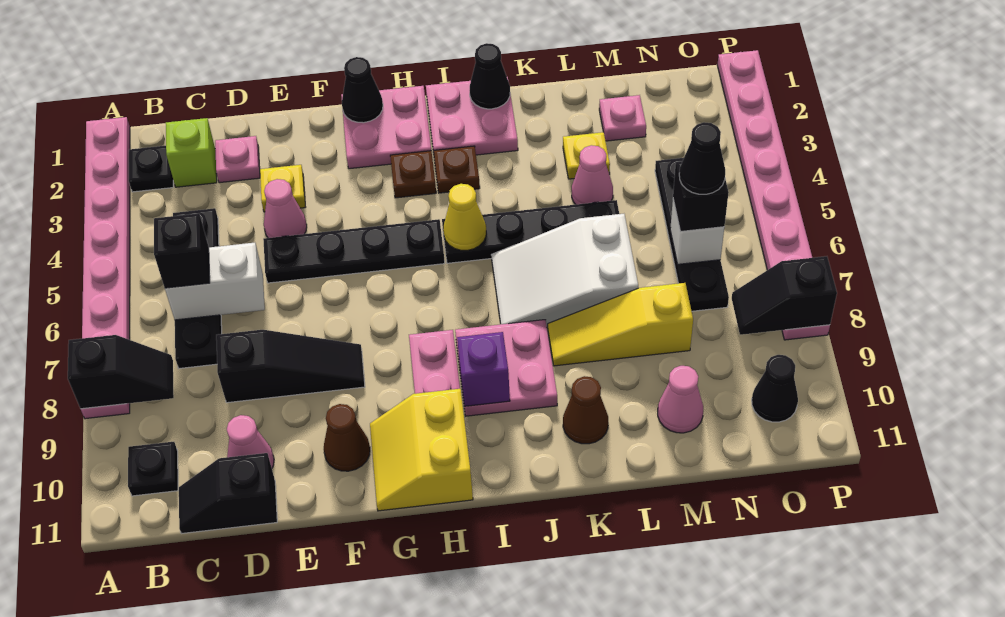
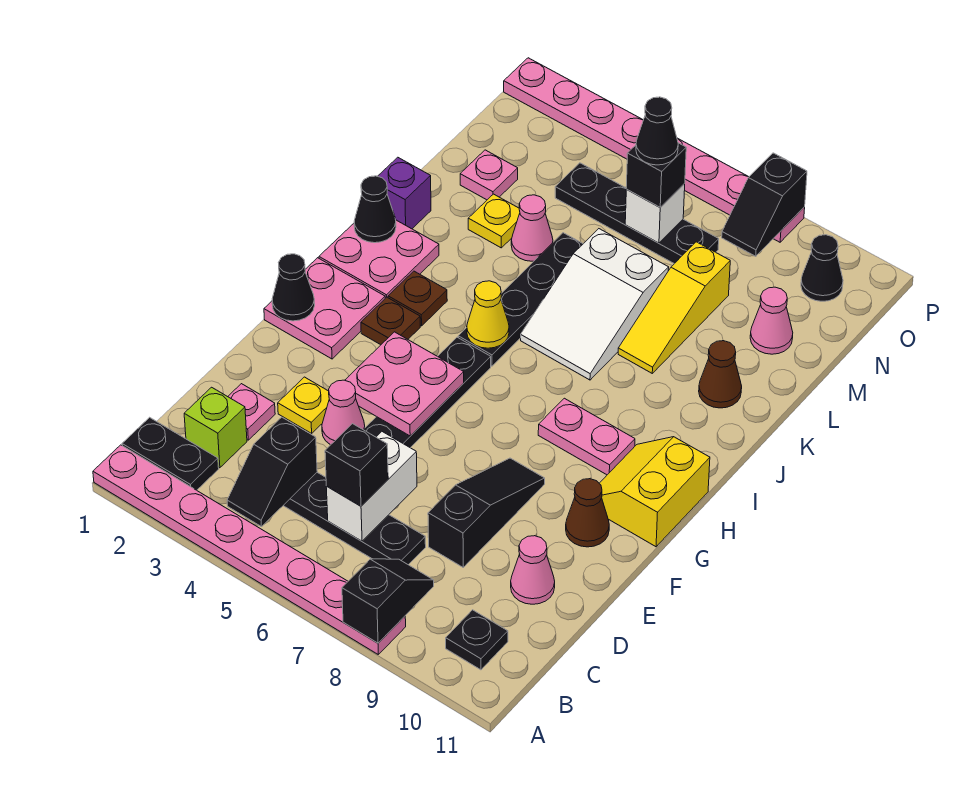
black 1x1 plate [129,146,173,192] -> black 1x2 plate [122,417,219,490]
black 1x2 slope [179,453,277,534] -> black 1x2 slope moved to [227,417,317,527]
yellow 2x2 slope [370,389,473,511] -> yellow 2x2 slope turned to [599,437,710,547]
pink 2x2 plate [455,320,557,416] -> pink 2x2 plate moved to [345,332,464,436]
purple 1x1 brick [457,332,510,406] -> purple 1x1 brick moved to [378,157,431,229]

